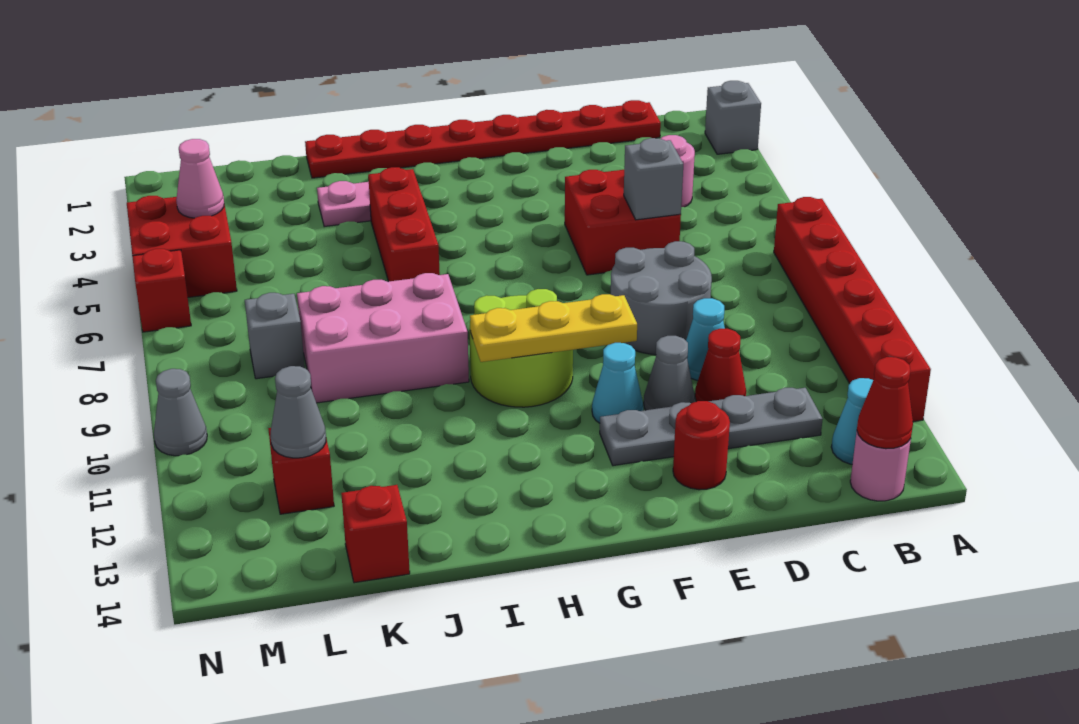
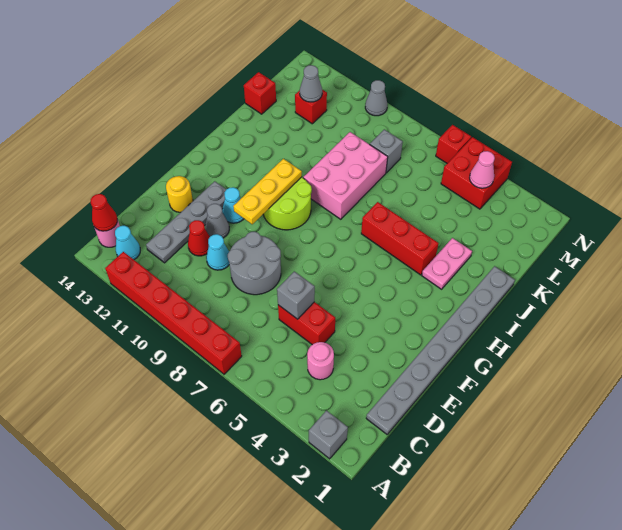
red 1x8 plate [305,100,661,178] -> grey 1x8 plate [366,266,515,434]
red 2x2 brick [565,170,681,275] -> red 1x2 brick [278,302,335,345]
red 1x1 round brick [673,401,730,490] -> yellow 1x1 round brick [166,176,193,212]

